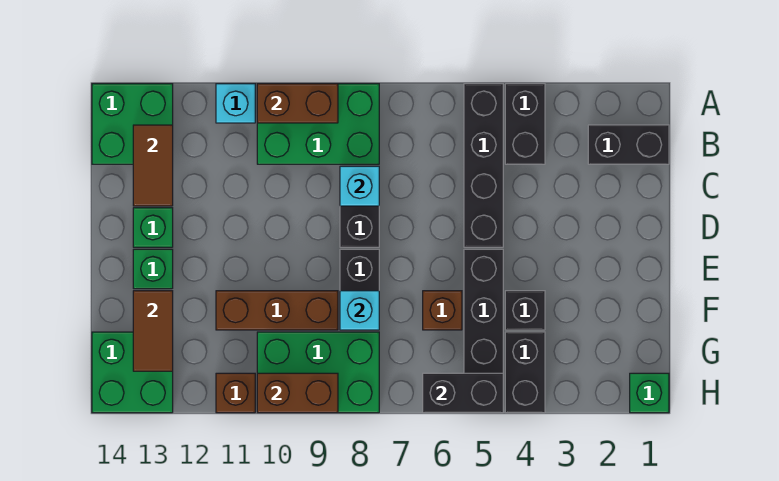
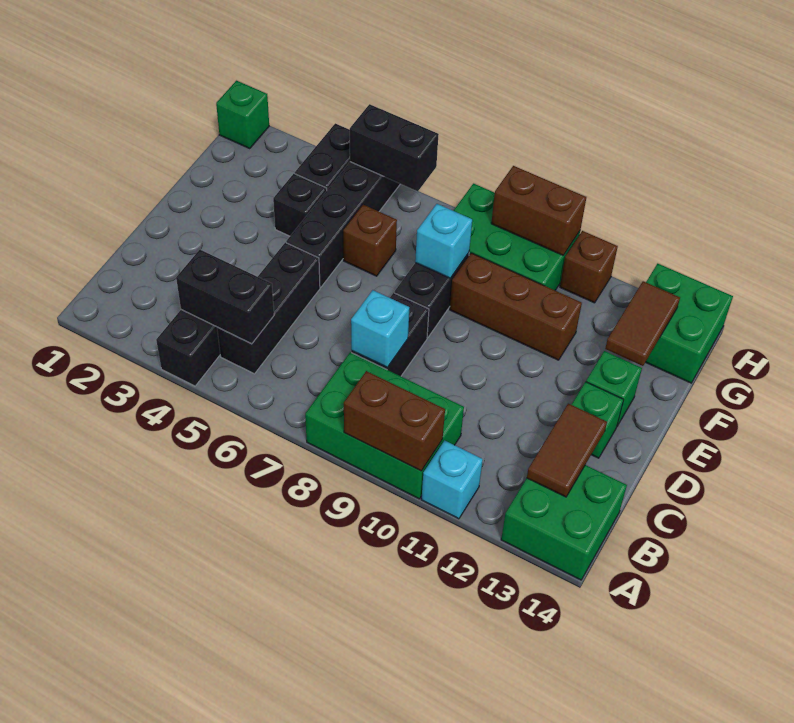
black 1x4 brick [464,84,503,247] -> black 1x3 brick [217,243,320,374]
black 1x2 brick [588,125,669,164] -> black 1x2 brick moved to [176,250,274,344]

